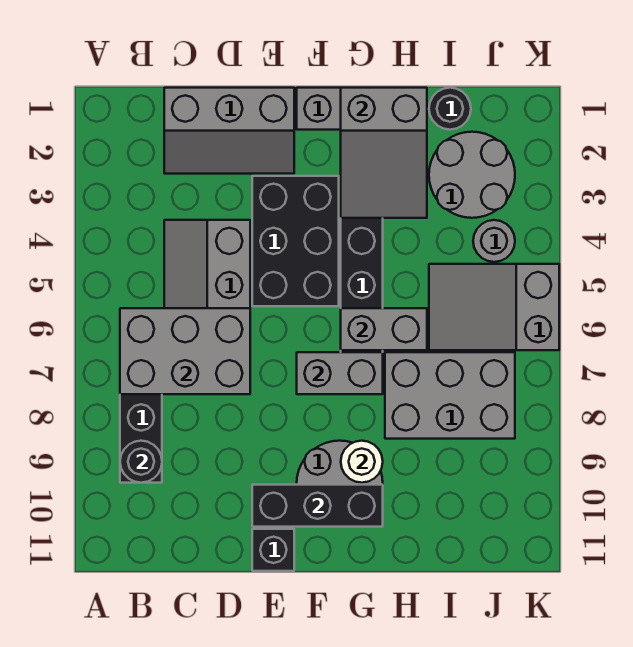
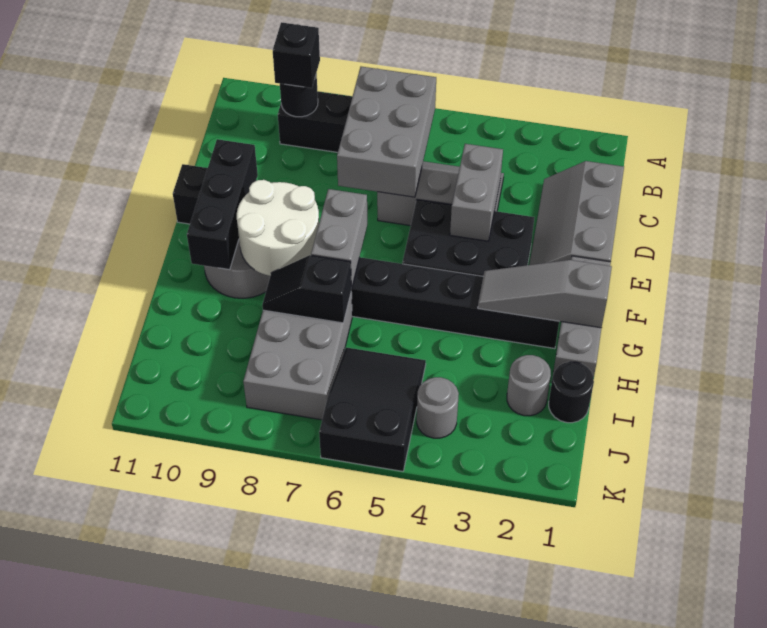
none -> black 1x1 brick [273,22,320,88]
grey 2x3 slope [341,88,427,218] -> grey 1x3 slope [478,260,612,328]
grey 1x2 brick [341,308,427,350] -> grey 1x2 brick moved to [450,144,503,241]
white 1x1 round brick [341,441,383,483] -> white 2x2 round brick [237,180,319,276]
none -> black 1x2 slope [262,255,352,323]
grey 2x2 round brick [429,132,515,218] -> grey 1x1 round brick [507,355,551,416]
grey 2x3 slope [429,264,559,350] -> black 2x3 slope [319,347,426,471]

